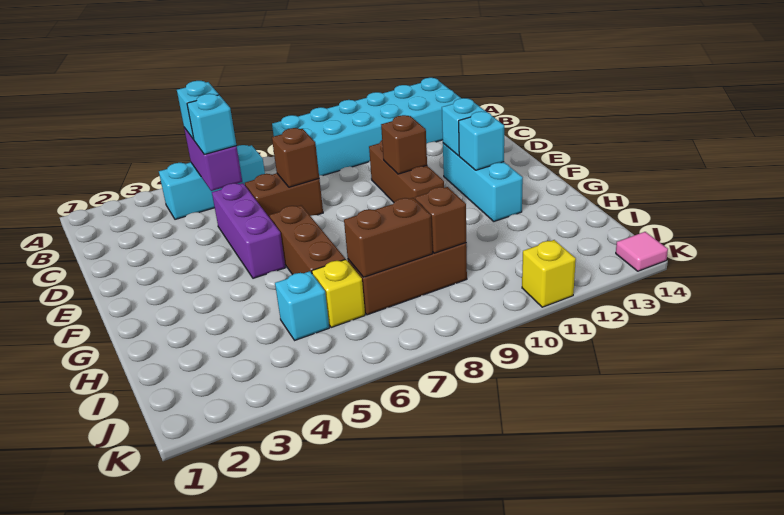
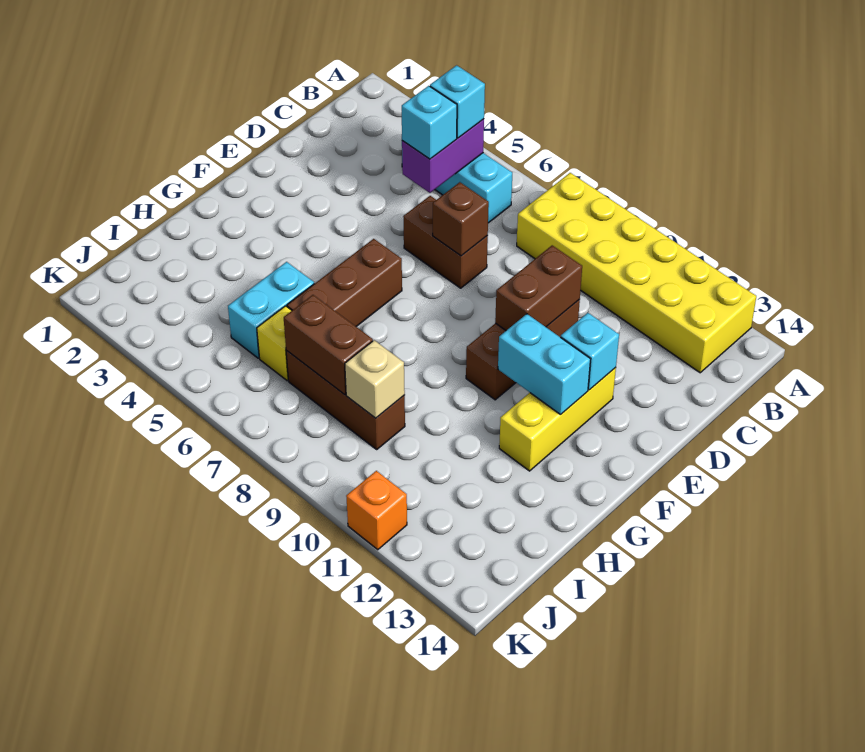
cyan 2x6 brick [272,78,461,176] -> yellow 2x6 brick [517,173,756,373]
purple 1x3 brick [212,183,285,278] -> none
brown 1x1 brick [381,115,427,174] -> brown 1x2 brick [495,245,582,330]
cyan 1x3 brick [443,143,523,221] -> yellow 1x3 brick [499,368,616,471]
cyan 1x1 brick [459,111,504,170] -> cyan 1x2 brick [498,314,591,415]
cyan 1x1 brick [275,271,329,340] -> cyan 1x2 brick [228,262,314,358]
brown 1x1 brick [415,187,466,253] -> tan 1x1 brick [345,340,405,418]
yellow 1x1 brick [522,240,576,307] -> orange 1x1 brick [346,471,407,550]
pink 1x1 tile [616,232,668,271] -> none

